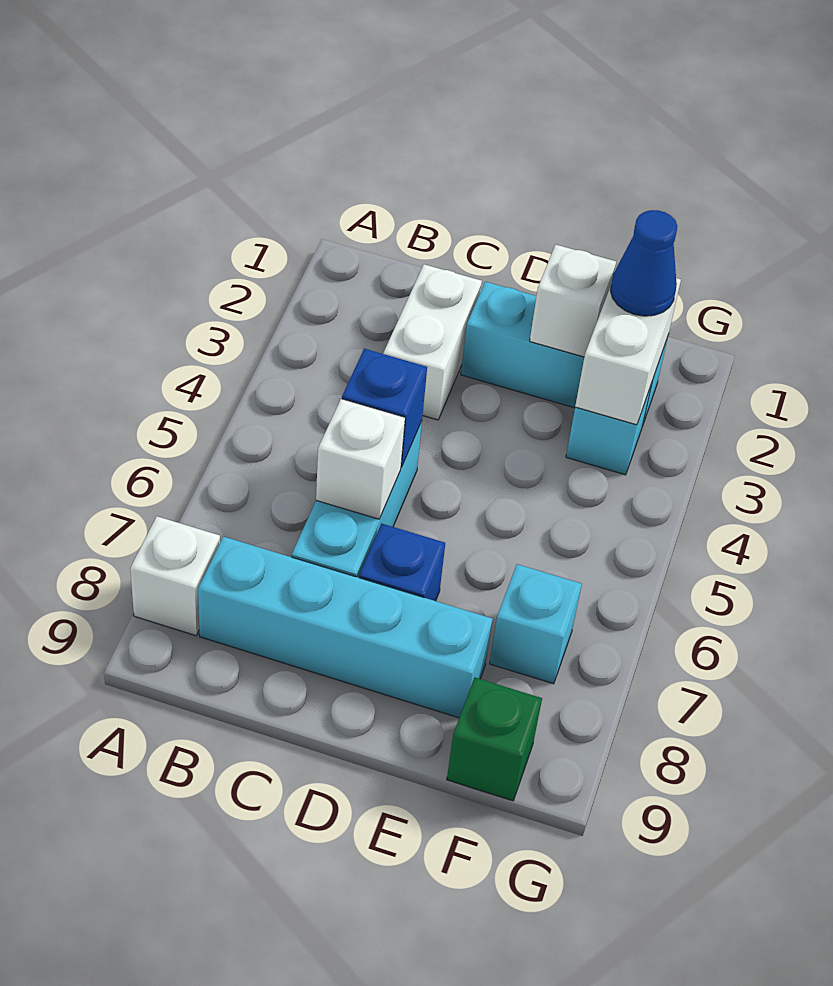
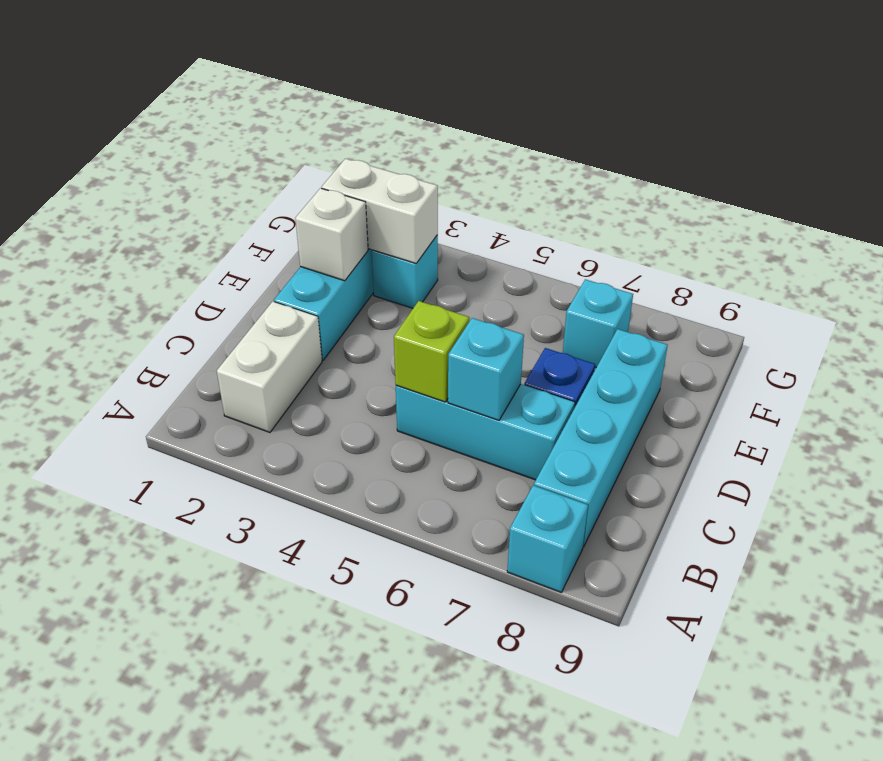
white 1x1 brick [130,516,220,636] -> cyan 1x1 brick [507,485,588,592]
white 1x2 brick [383,264,482,420] -> white 1x2 brick turned to [217,301,322,432]
blue 1x1 brick [342,349,427,467] -> lime 1x1 brick [394,301,469,402]
white 1x1 brick [316,399,405,519] -> cyan 1x1 brick [448,318,524,420]
blue 1x1 cone [610,210,677,316] -> none
green 1x1 brick [447,678,542,801] -> none

